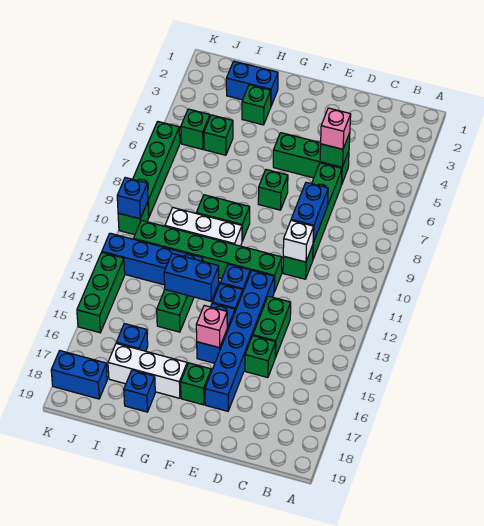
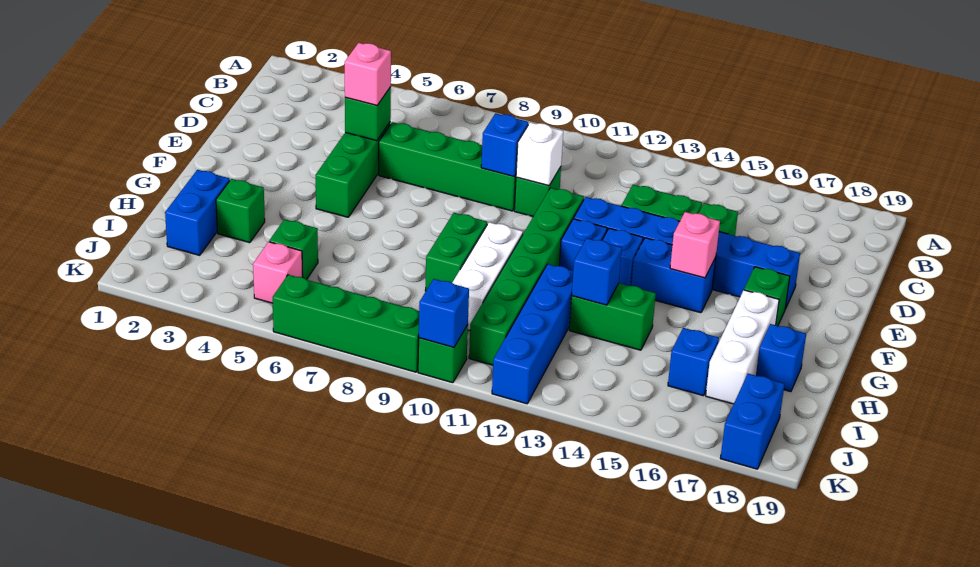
blue 1x2 brick [291,182,328,242] -> blue 1x1 brick [481,113,528,176]
green 1x1 brick [258,170,288,210] -> none
blue 1x2 brick [164,254,219,301] -> blue 1x1 brick [572,238,622,305]
green 1x1 brick [181,109,210,149] -> pink 1x1 brick [253,242,303,303]
green 1x3 brick [77,253,125,333] -> none

